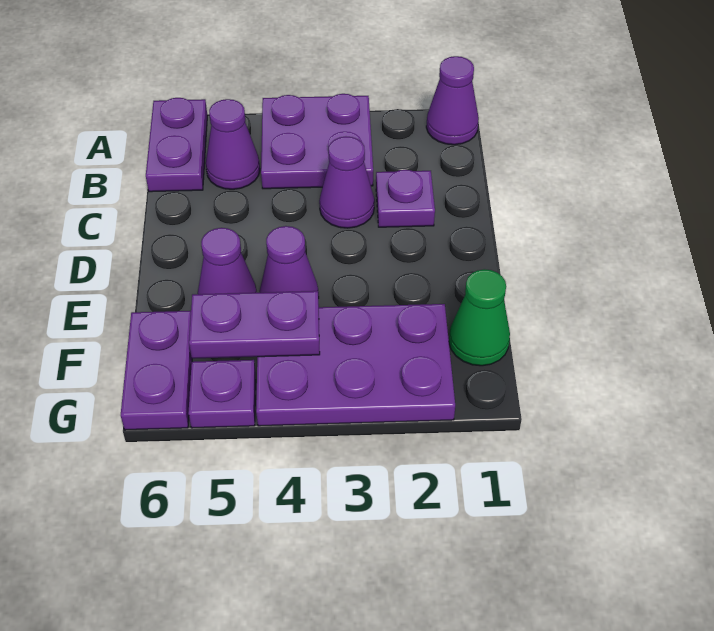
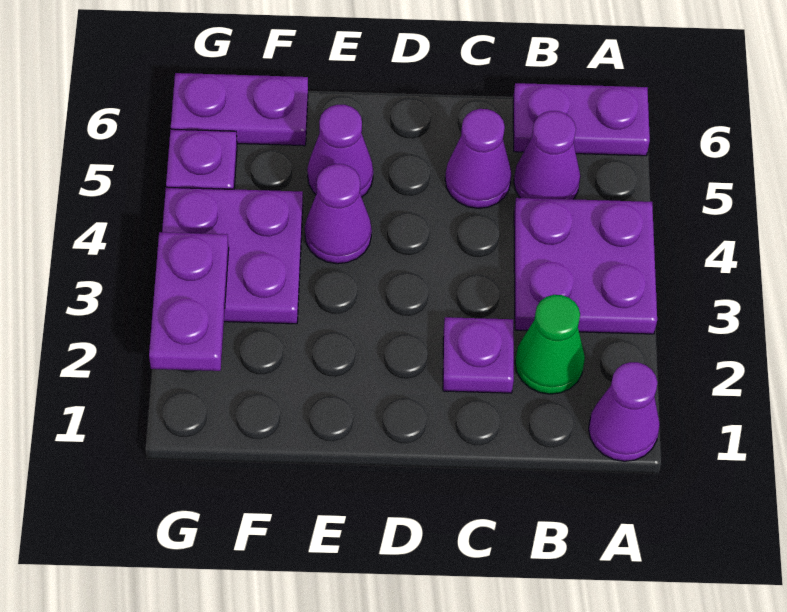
purple 1x1 cone [319,137,375,228] -> purple 1x1 cone moved to [445,109,511,208]
green 1x1 cone [449,269,510,366] -> green 1x1 cone moved to [515,295,585,394]
purple 2x3 plate [256,304,455,426] -> purple 2x2 plate [162,187,303,324]
purple 1x2 plate [189,291,320,359] -> purple 1x2 plate moved to [149,232,229,371]

